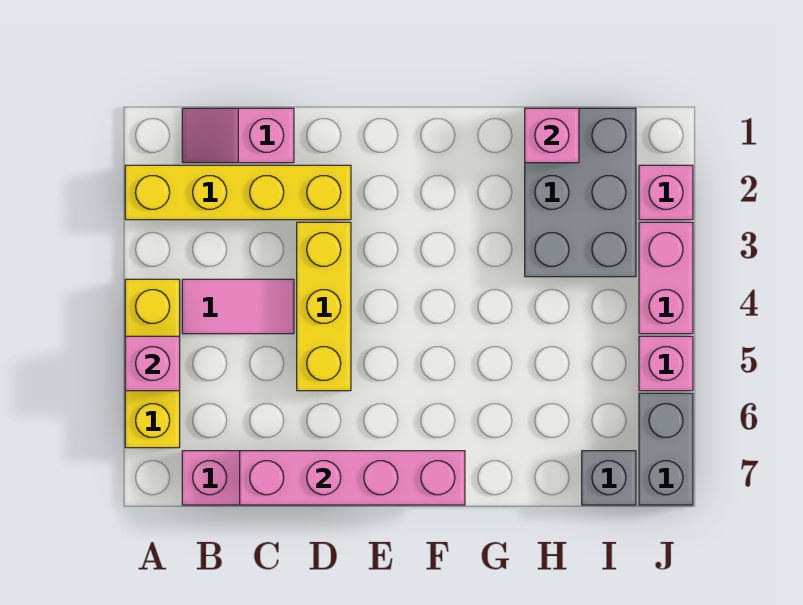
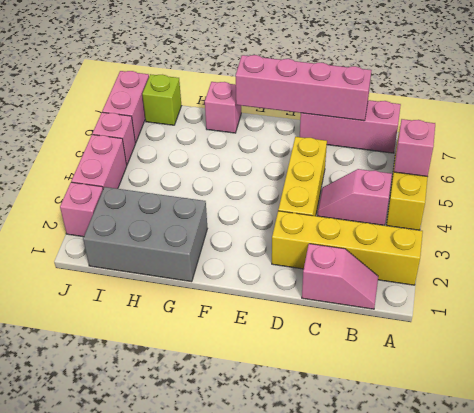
pink 1x2 tile [182,279,294,334] -> pink 1x2 slope [318,169,392,225]
grey 2x3 brick [525,108,636,277] -> grey 2x3 brick turned to [83,187,207,282]
pink 1x1 brick [525,108,579,163] -> pink 1x1 brick moved to [205,82,241,133]
grey 1x1 brick [582,451,636,505] -> lime 1x1 brick [142,74,182,125]
grey 1x2 brick [639,393,693,505] -> pink 1x2 brick [102,71,149,143]

